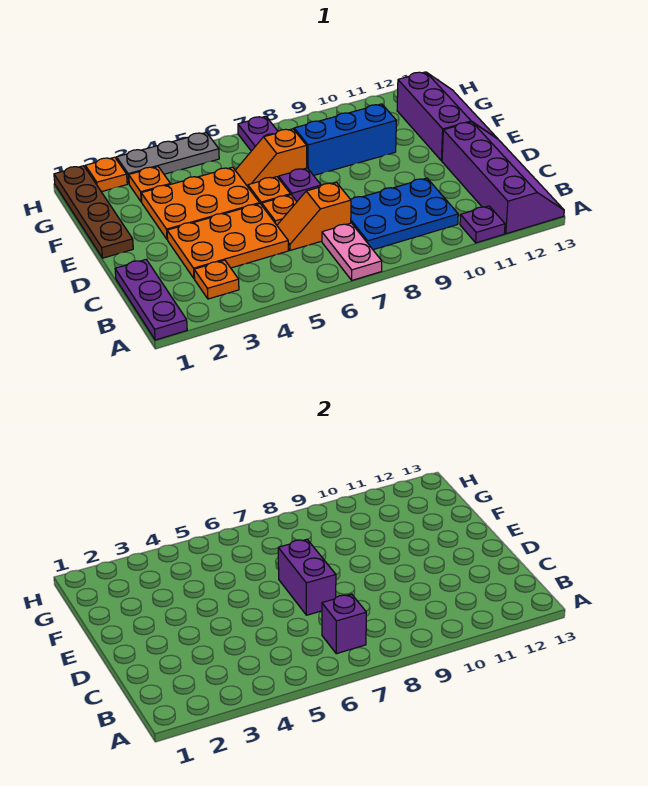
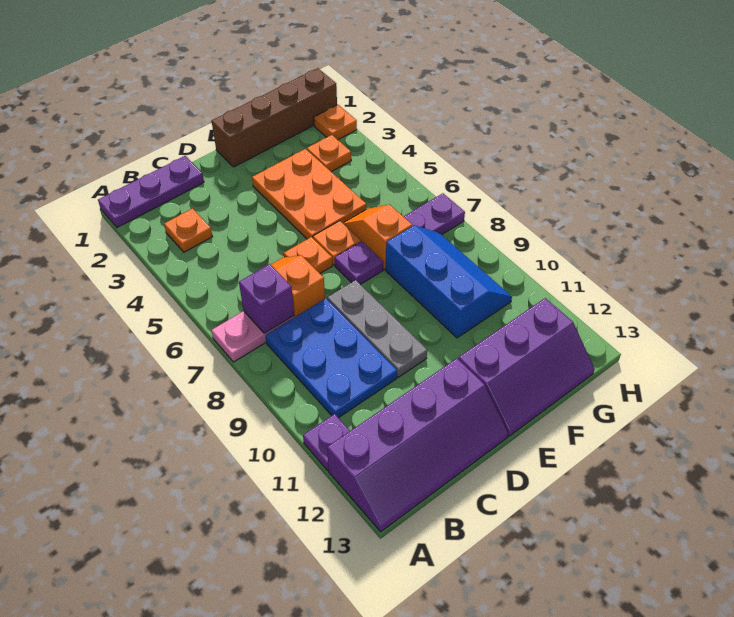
orange 2x3 plate [167,204,288,279] -> none
purple 1x2 brick [278,539,336,615] -> none
brown 1x4 plate [54,166,133,258] -> brown 1x4 brick [212,68,337,167]
grey 1x3 plate [116,133,219,184] -> grey 1x3 plate moved to [327,280,427,377]

